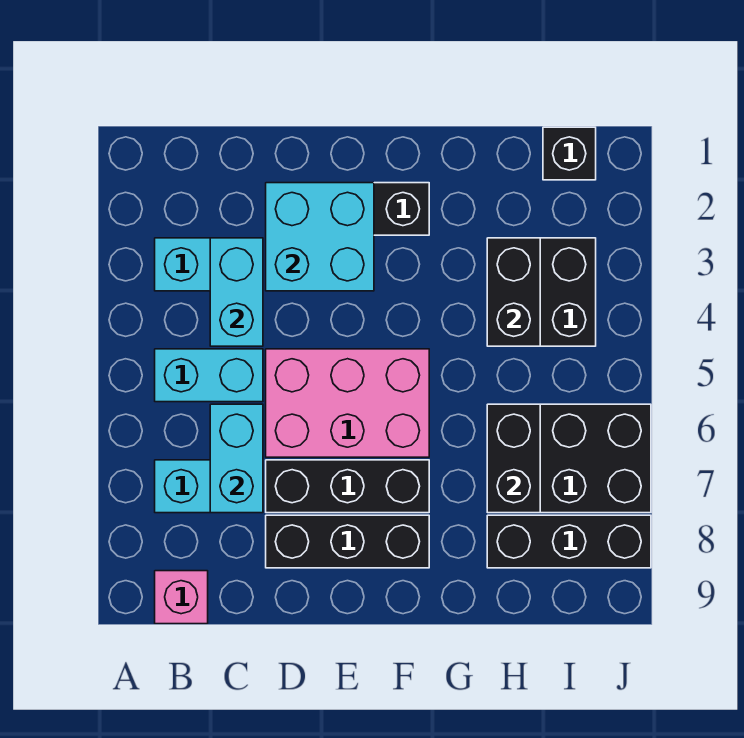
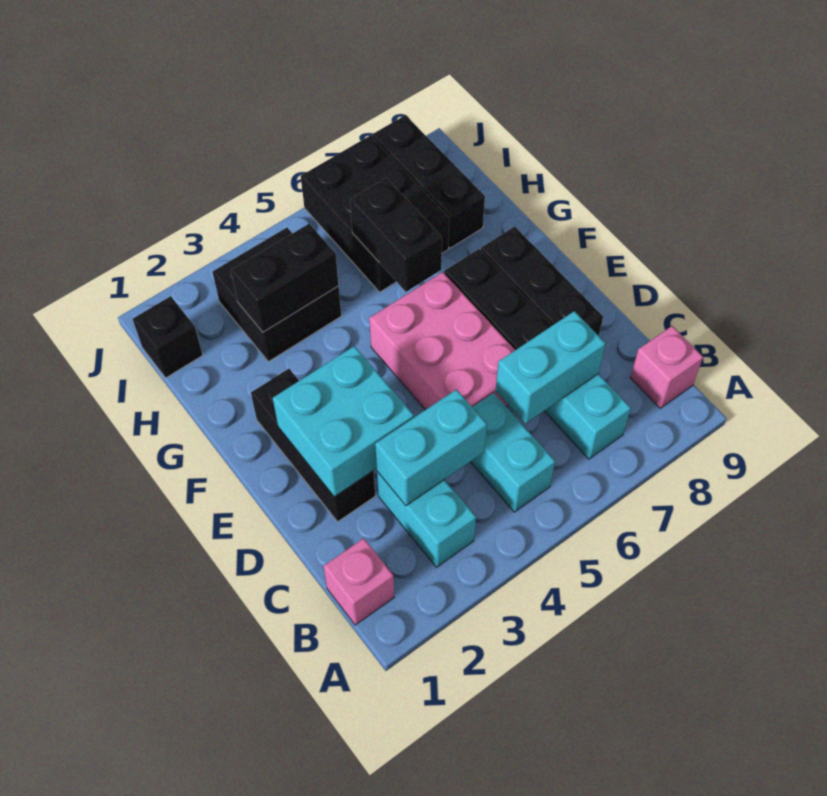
none -> pink 1x1 brick [323,538,394,625]
black 1x2 brick [487,404,540,513] -> black 1x2 brick turned to [350,178,442,292]

